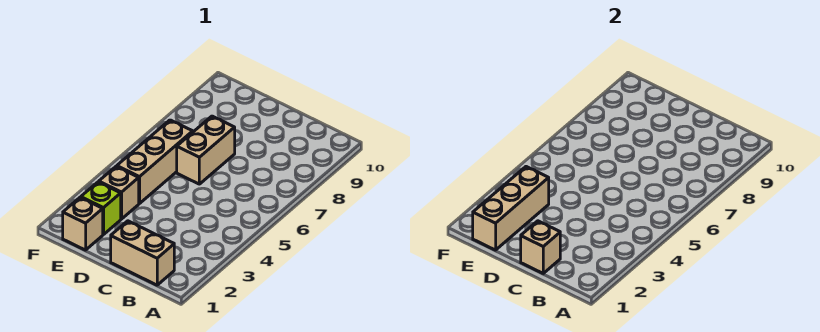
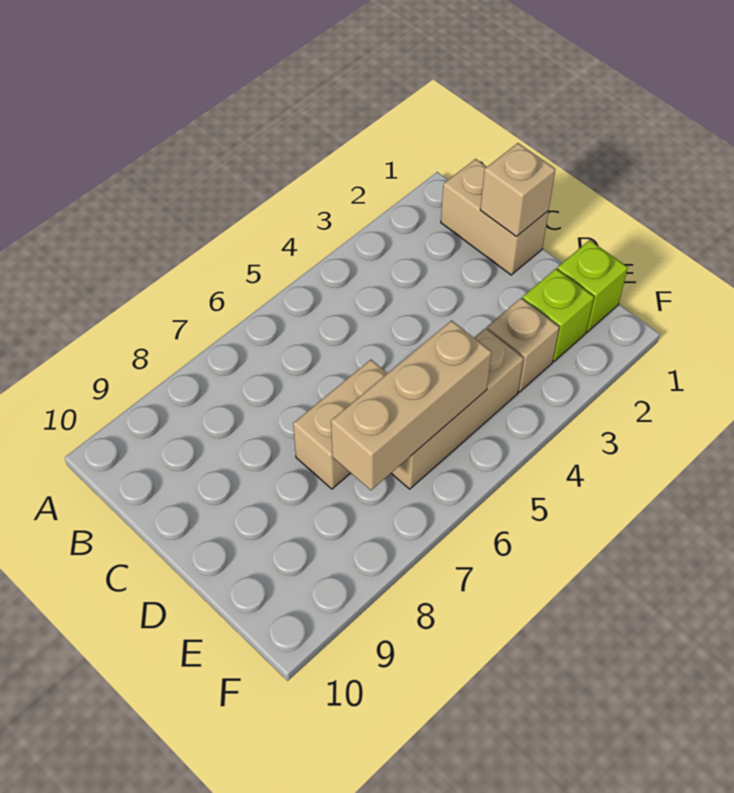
tan 1x1 brick [63,197,103,250] -> lime 1x1 brick [557,240,628,332]
tan 1x3 brick [473,167,549,250] -> tan 1x3 brick moved to [331,320,492,490]

